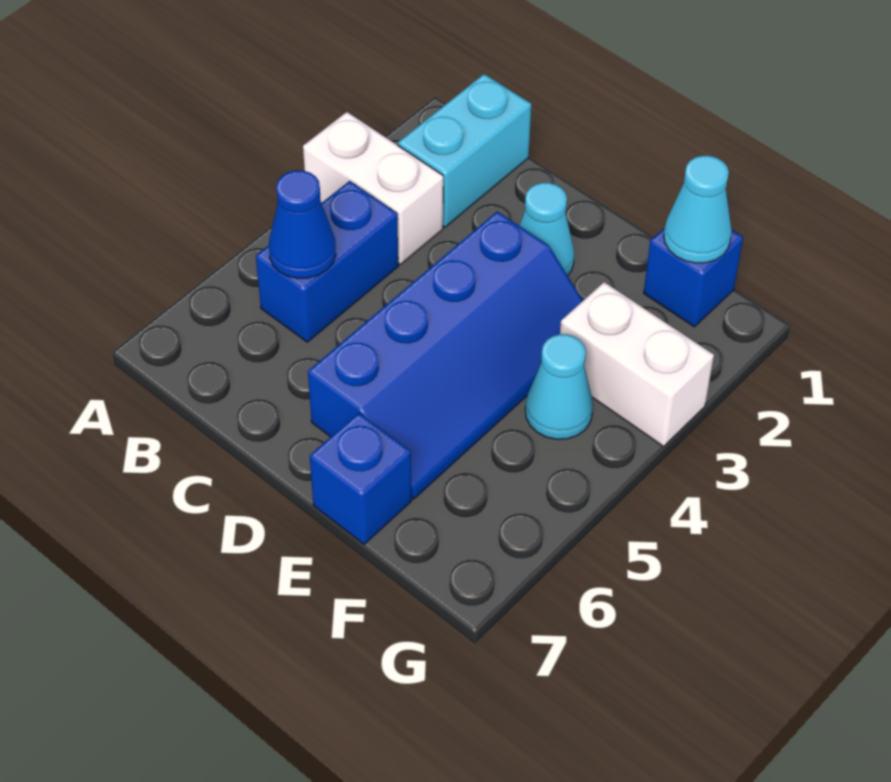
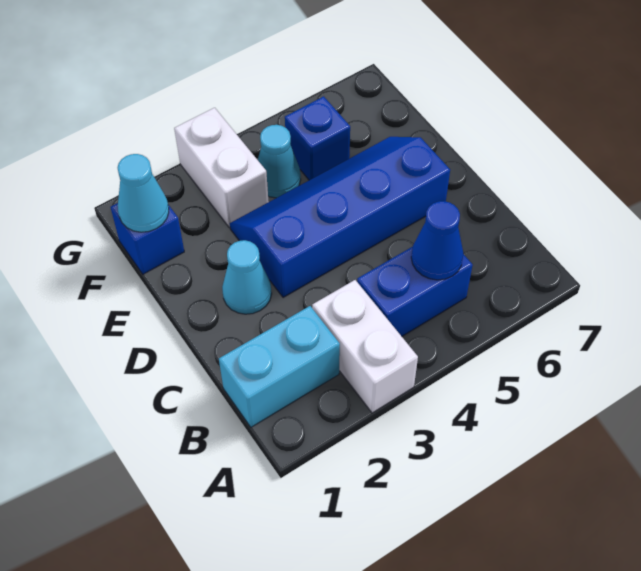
blue 1x1 brick [310,413,412,544] -> blue 1x1 brick moved to [285,96,350,180]

